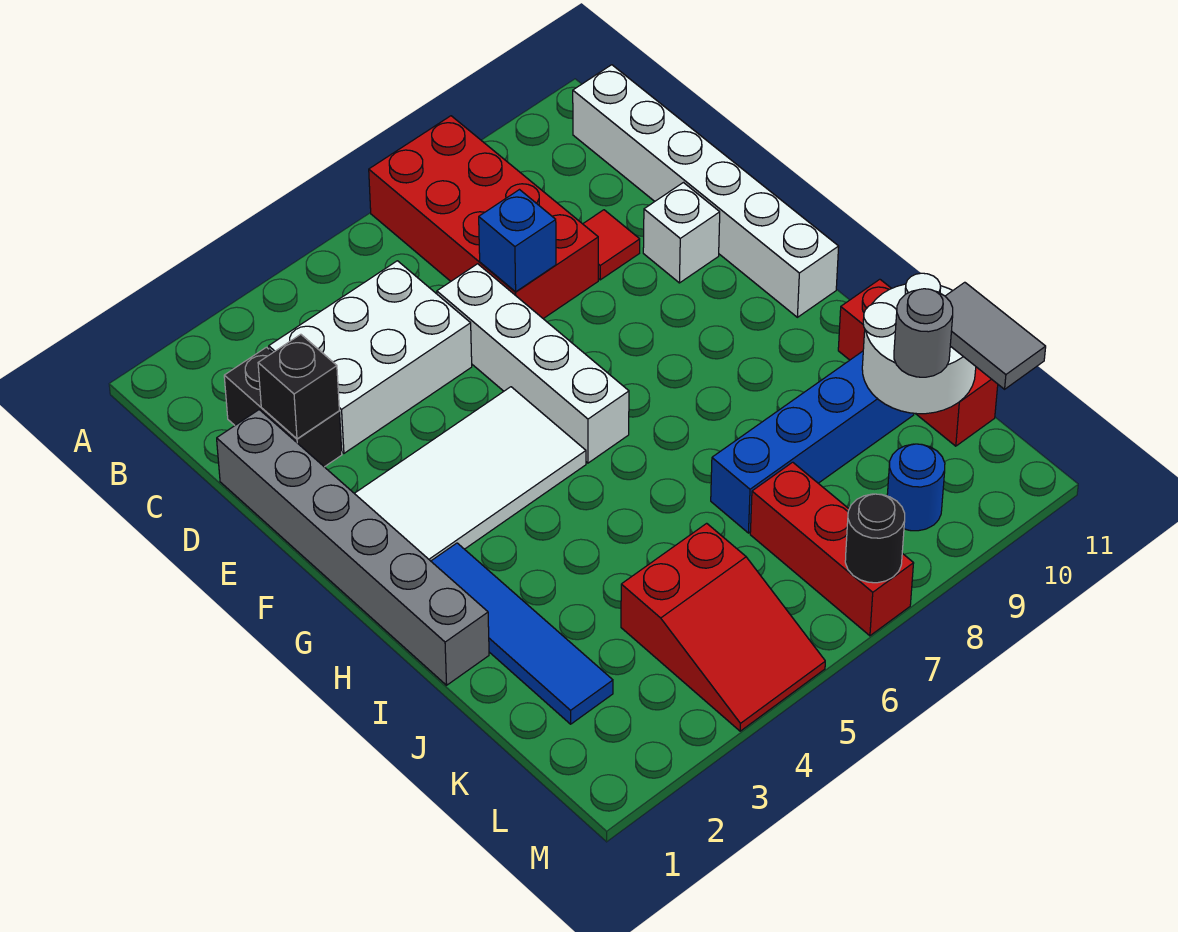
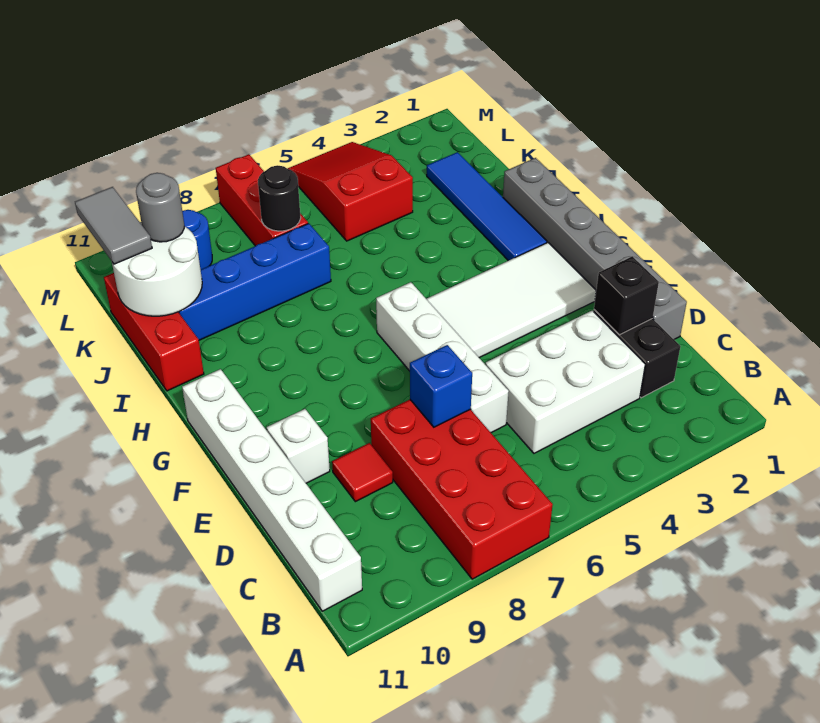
black 1x1 round brick [845,494,905,583] -> black 1x1 round brick moved to [258,165,301,231]

